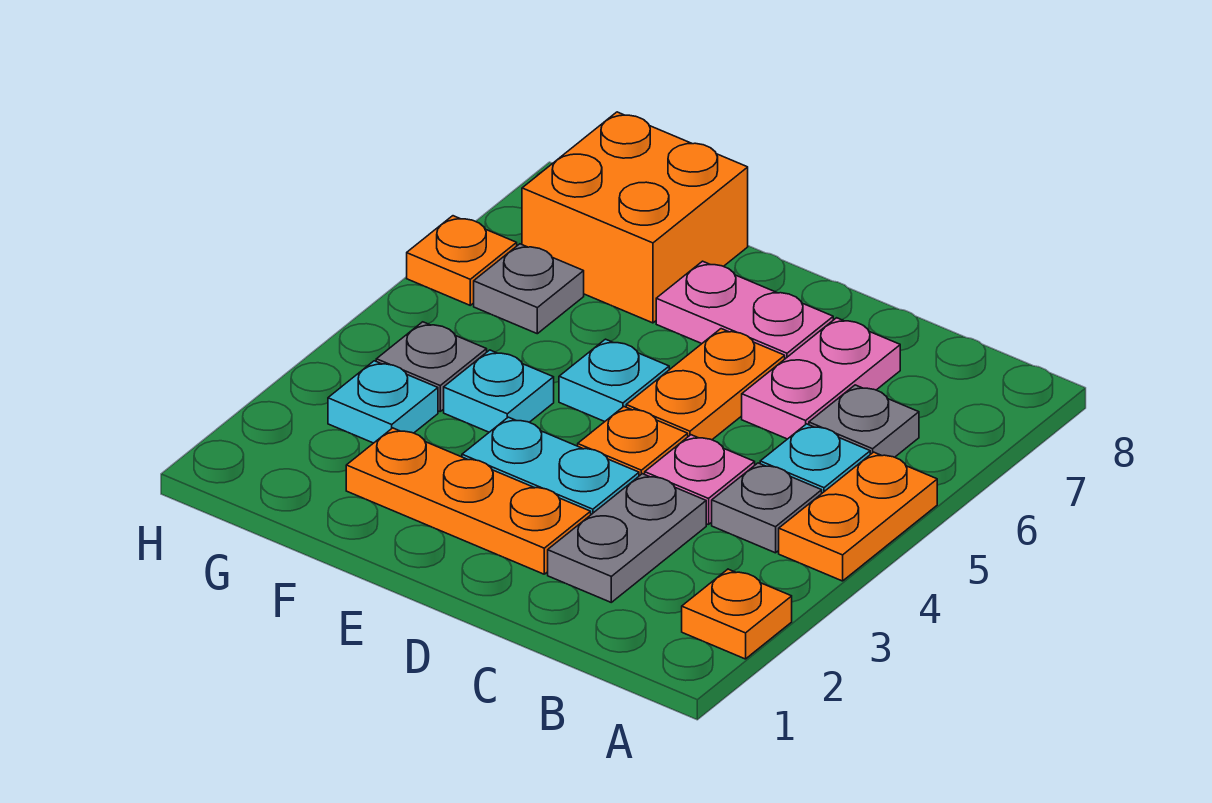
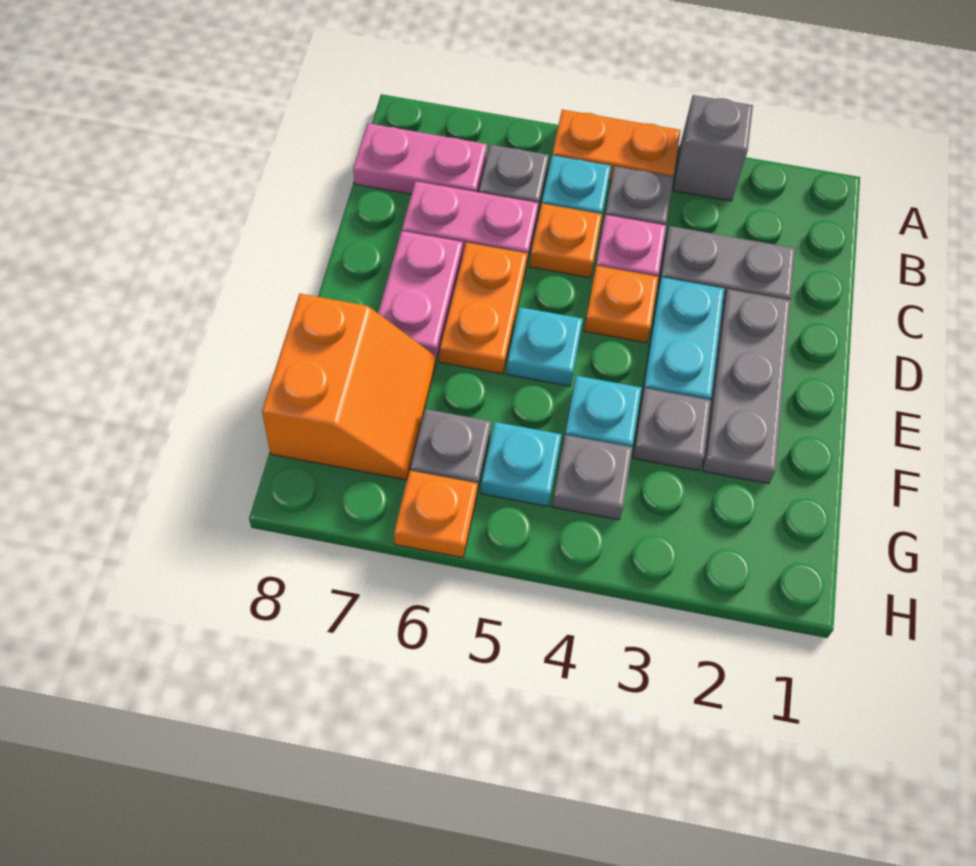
orange 1x1 plate [682,569,792,659] -> orange 1x1 plate moved to [529,204,602,278]
none -> grey 1x1 brick [673,95,753,201]
none -> pink 1x2 plate [353,123,487,194]
orange 1x3 plate [346,428,591,574] -> grey 1x3 plate [702,289,791,484]
orange 1x2 plate [626,329,785,440] -> orange 1x2 plate turned to [439,243,528,374]
none -> grey 1x1 plate [633,388,711,471]
orange 2x2 brick [522,112,748,323] -> orange 2x2 slope [262,294,436,480]
cyan 1x1 plate [328,361,438,443] -> cyan 1x1 plate moved to [481,422,561,506]

